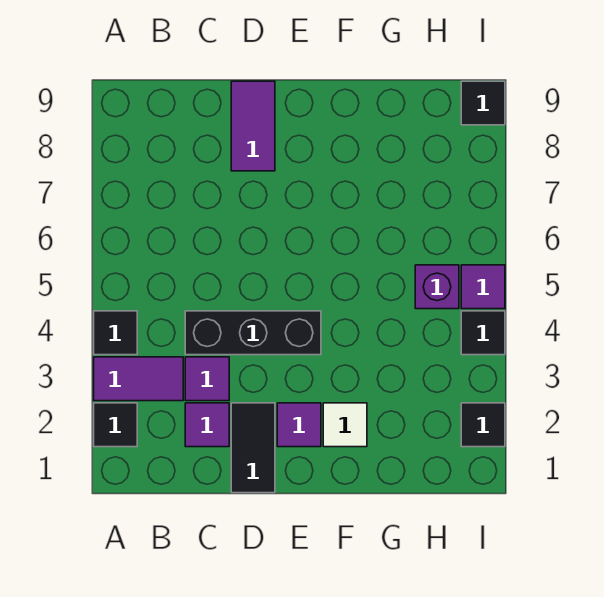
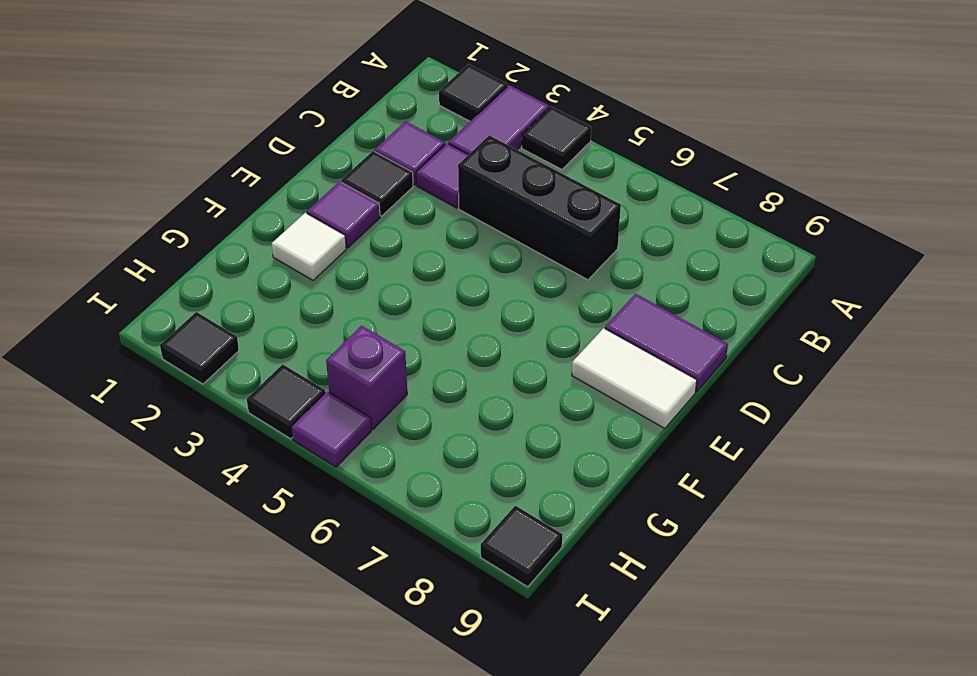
black 1x3 brick [185,311,321,355] -> black 1x3 brick turned to [458,135,621,280]
black 1x2 tile [231,403,275,493] -> black 1x1 tile [341,151,413,216]
none -> white 1x2 tile [572,328,697,429]

